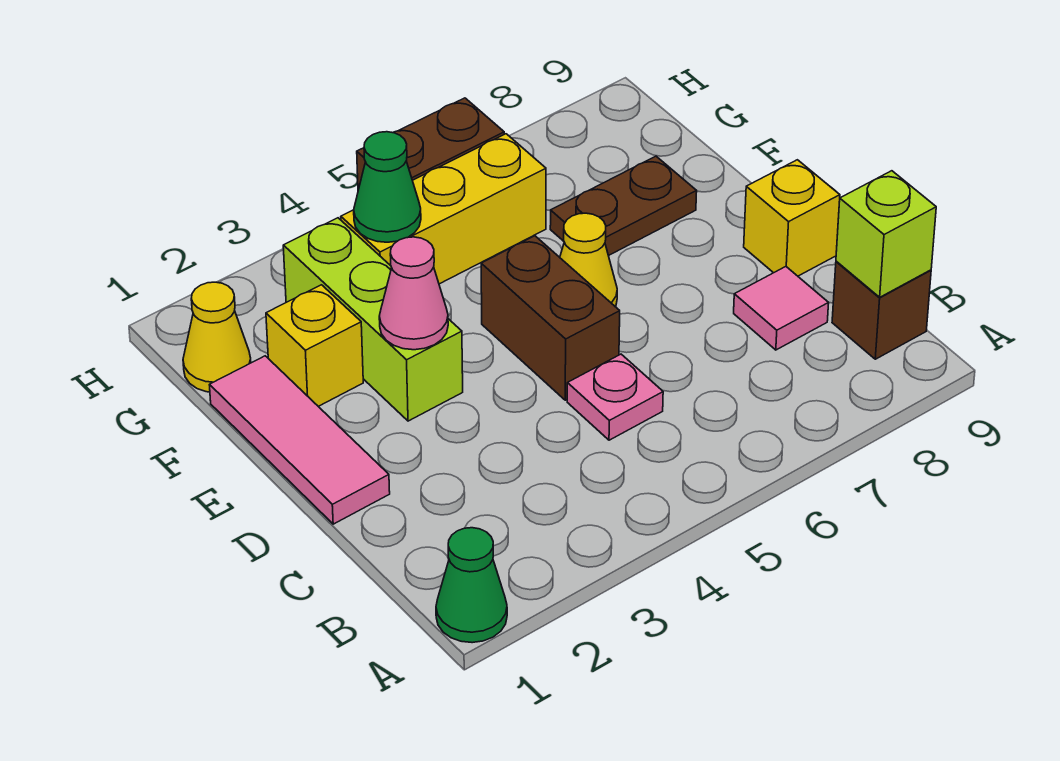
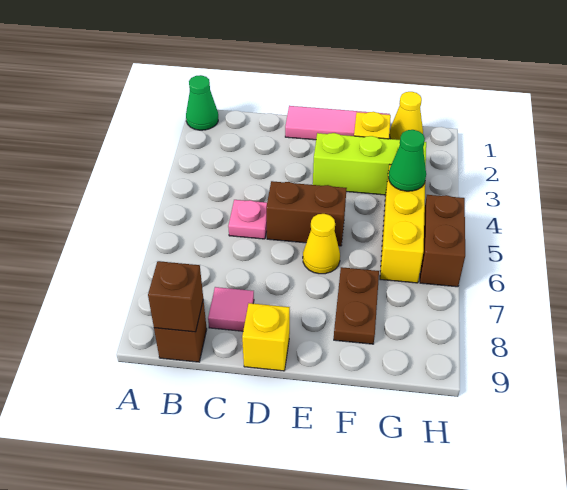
lime 1x1 brick [836,171,936,297] -> brown 1x1 brick [148,261,203,332]
pink 1x1 cone [379,237,448,350] -> none

